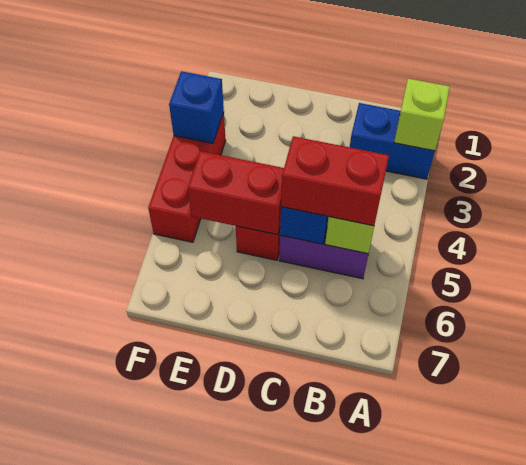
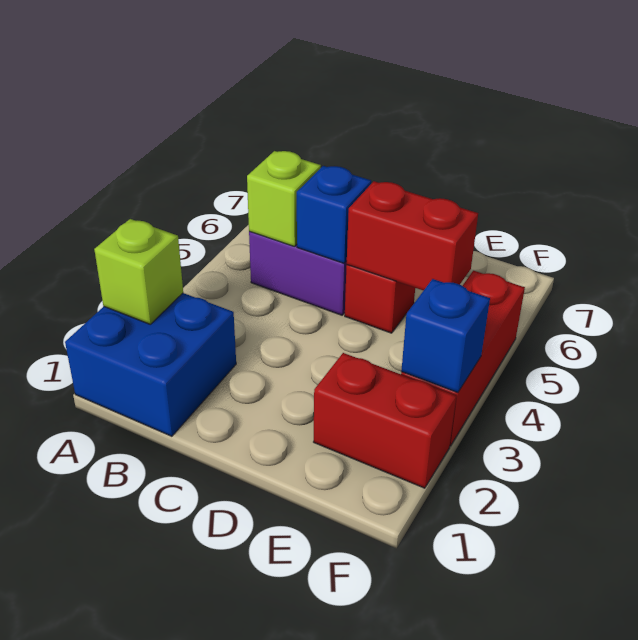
blue 1x2 brick [350,103,435,179] -> blue 2x2 brick [65,293,236,436]
red 1x2 brick [281,136,389,226] -> red 1x2 brick moved to [314,353,456,488]

